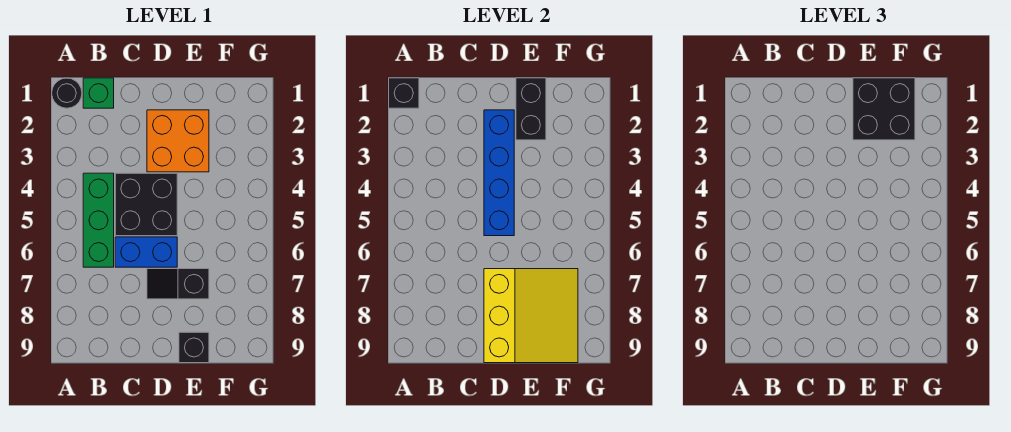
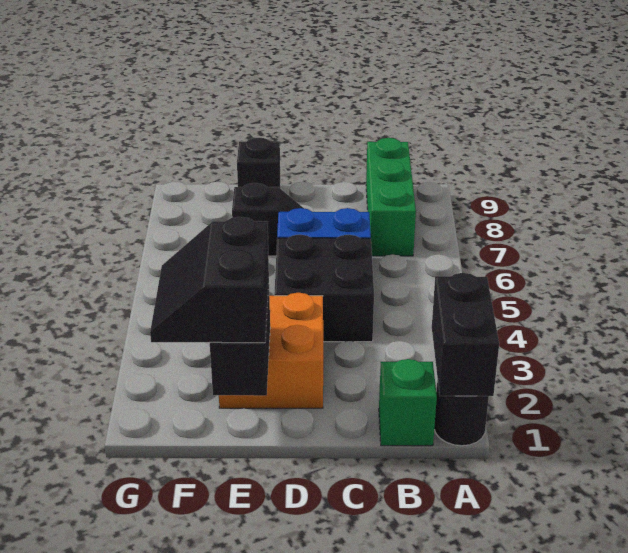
black 1x1 brick [389,78,419,108] -> black 1x2 brick [432,273,499,396]
green 1x3 brick [83,173,114,267] -> green 1x3 brick moved to [366,138,416,256]
blue 1x4 brick [484,110,514,236] -> none
yellow 3x3 slope [484,269,578,363] -> none
black 2x2 brick [853,78,915,140] -> black 2x2 slope [150,217,269,343]

